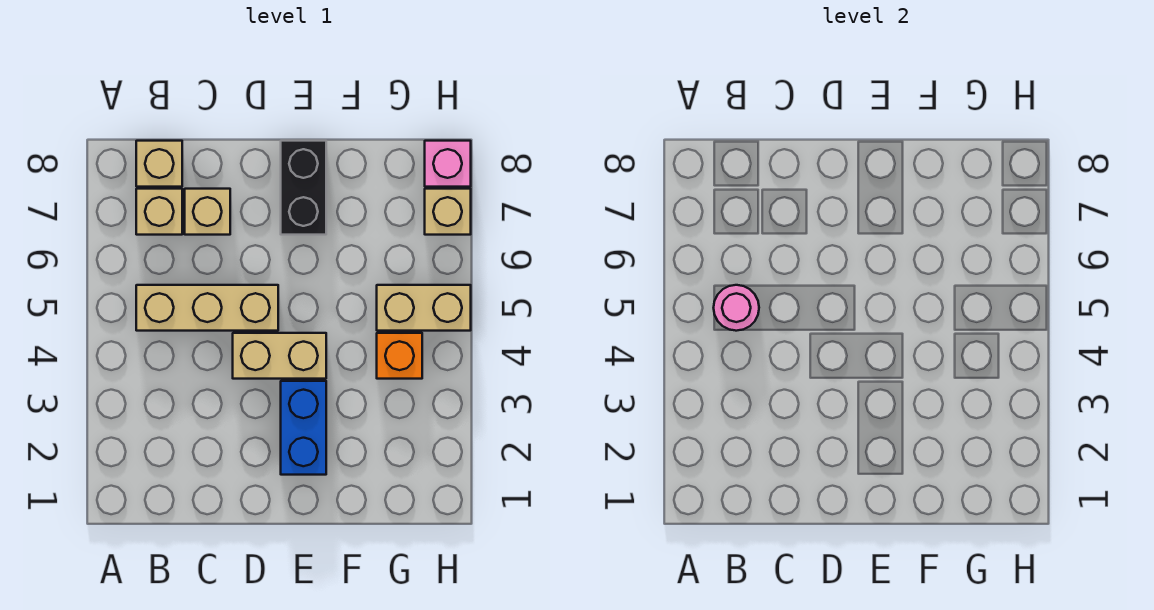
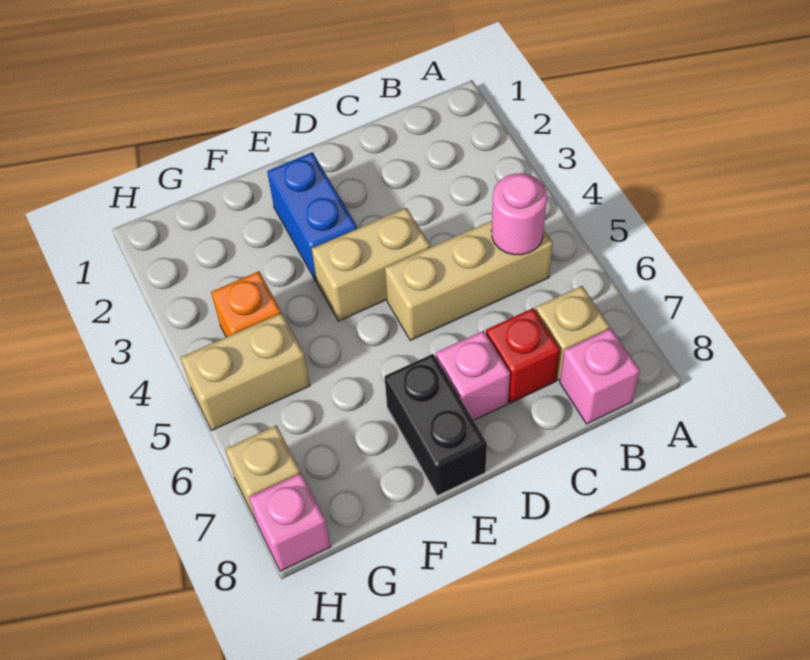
tan 1x1 brick [136,141,182,187] -> pink 1x1 brick [560,328,640,424]
tan 1x1 brick [185,189,230,235] -> red 1x1 brick [486,308,560,403]
none -> pink 1x1 brick [436,331,510,420]

